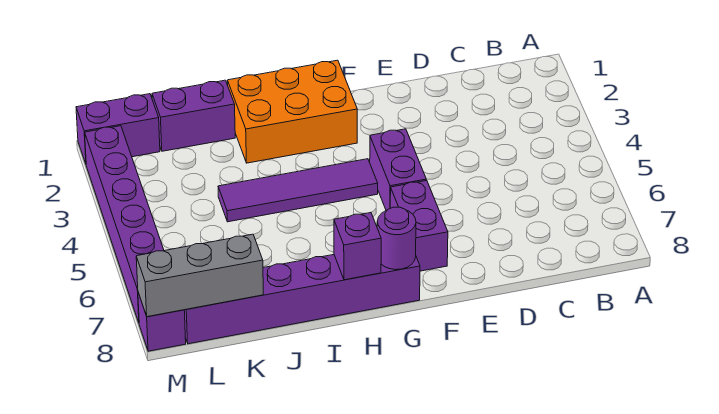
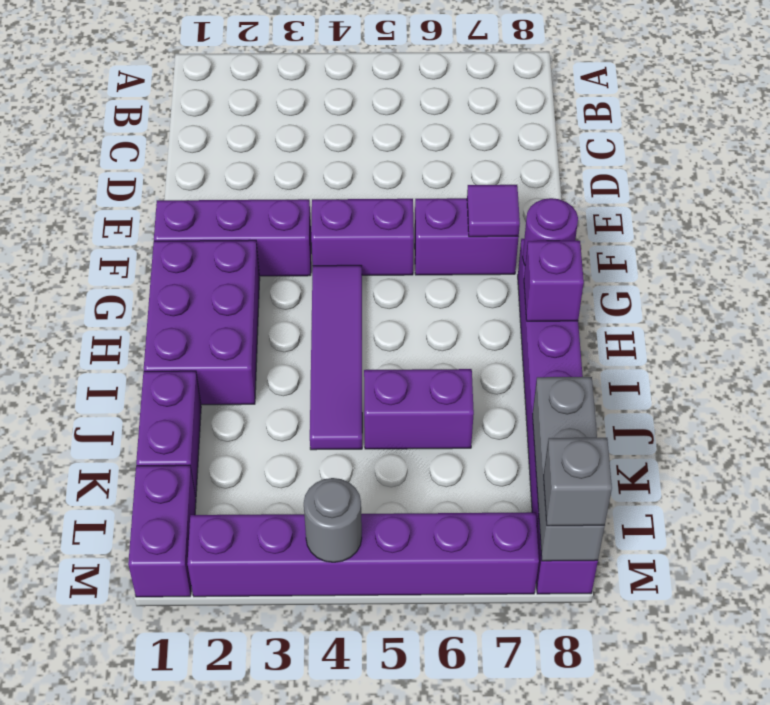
none -> purple 1x3 brick [154,199,311,276]
none -> purple 1x1 tile [467,185,520,237]
orange 2x3 brick [227,60,357,163] -> purple 2x3 brick [144,240,260,405]
none -> purple 1x2 brick [364,369,474,449]
none -> grey 1x1 round brick [304,478,362,562]
none -> grey 1x1 brick [544,438,612,526]

